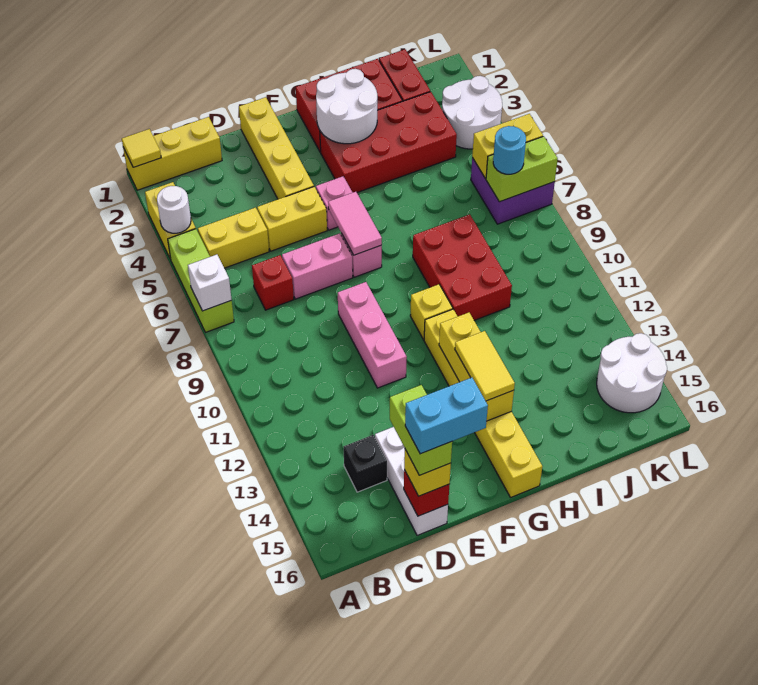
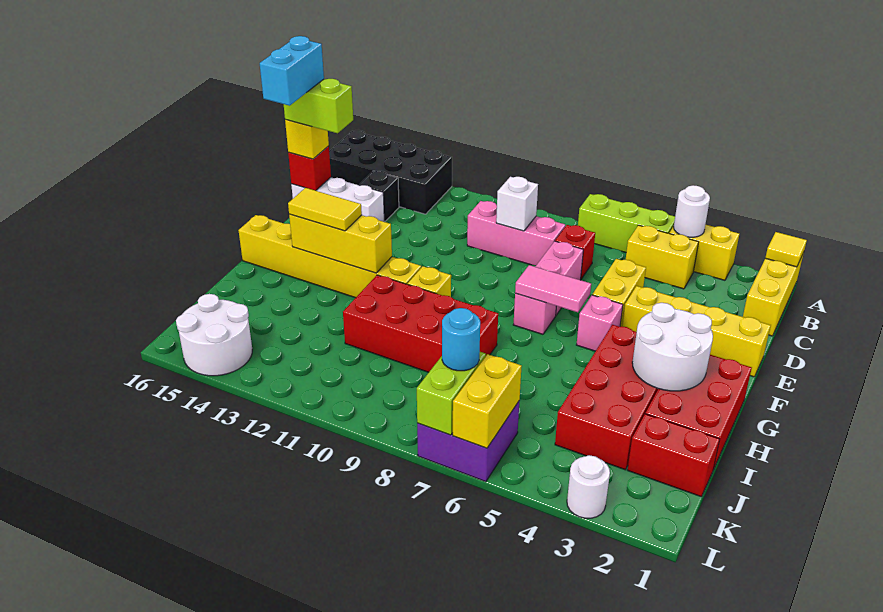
white 1x1 brick [188,255,232,311] -> white 1x1 brick moved to [496,177,538,231]
none -> black 2x4 brick [329,130,452,214]
yellow 1x2 brick [198,208,269,268] -> yellow 1x2 brick turned to [626,225,698,289]
pink 1x3 brick [338,282,407,388] -> pink 1x3 brick moved to [467,201,565,266]
red 2x3 brick [413,214,512,320] -> red 2x4 brick [343,275,498,372]
white 2x2 round brick [442,76,502,149] -> white 1x1 round brick [567,455,610,518]

